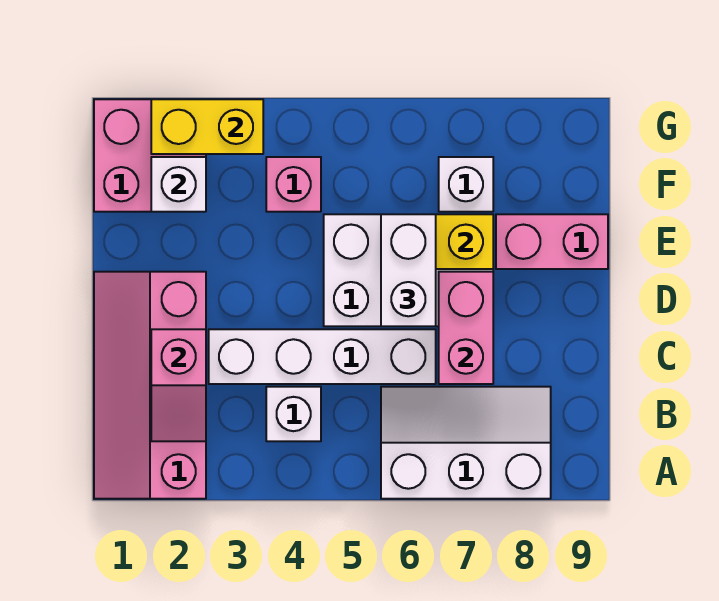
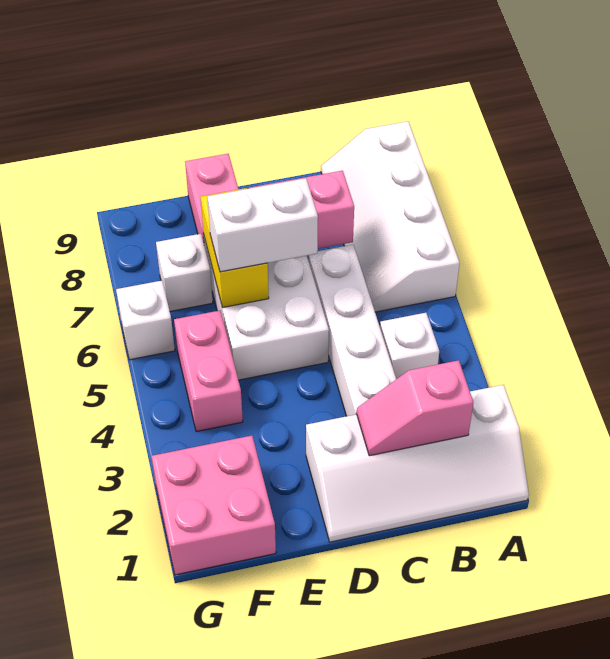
pink 2x4 slope [94,272,206,499] -> white 2x4 slope [306,385,529,542]
white 2x3 slope [381,387,551,499] -> white 2x4 slope [321,121,460,312]
pink 1x2 slope [151,329,206,441] -> pink 1x2 slope turned to [357,360,473,456]
white 1x1 brick [151,157,206,212] -> white 1x1 brick moved to [116,281,175,360]
pink 1x1 brick [266,157,321,212] -> pink 1x2 brick [174,311,243,432]
yellow 1x2 brick [151,99,263,154] -> none

